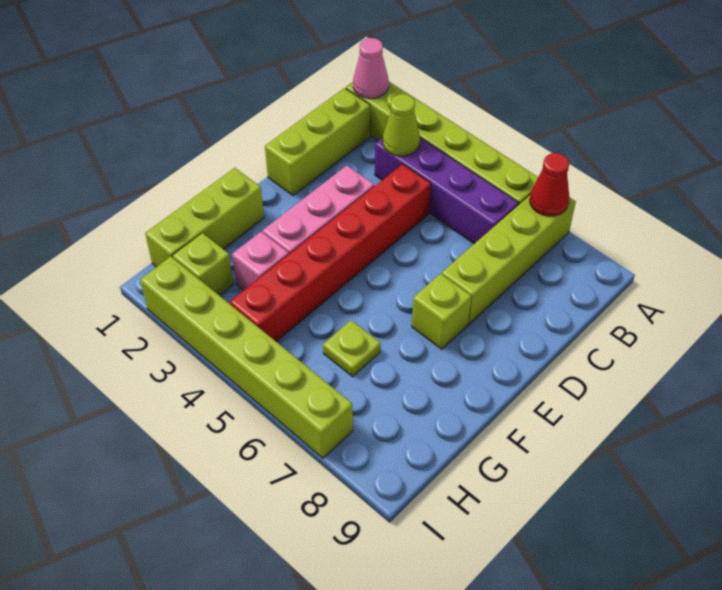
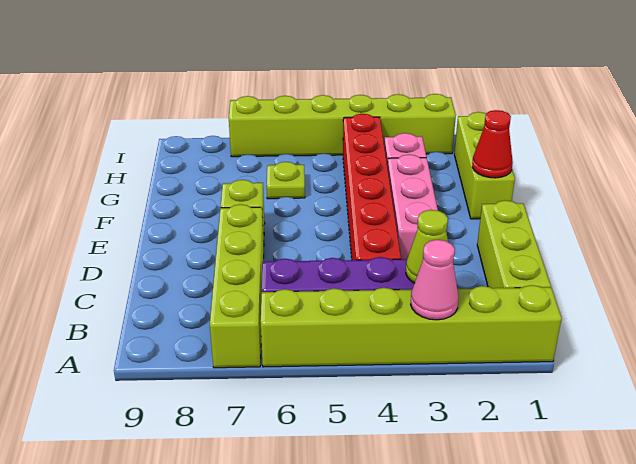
pink 1x1 cone [353,38,389,98] -> pink 1x1 cone moved to [411,240,459,320]
red 1x1 cone [530,153,569,216] -> red 1x1 cone moved to [472,110,513,178]
lime 1x1 brick [173,233,233,295] -> none

